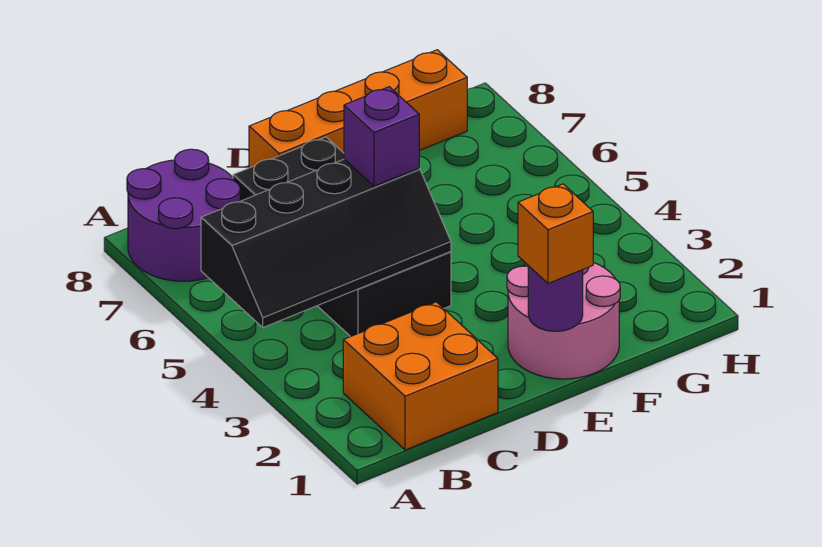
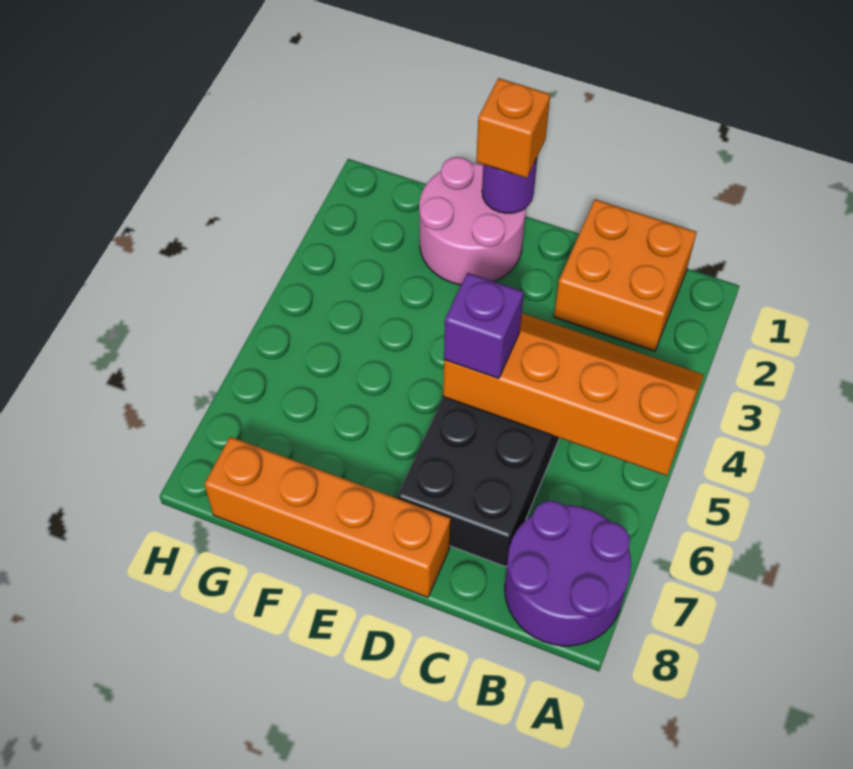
black 2x4 slope [201,159,451,328] -> orange 2x4 slope [443,313,704,476]

